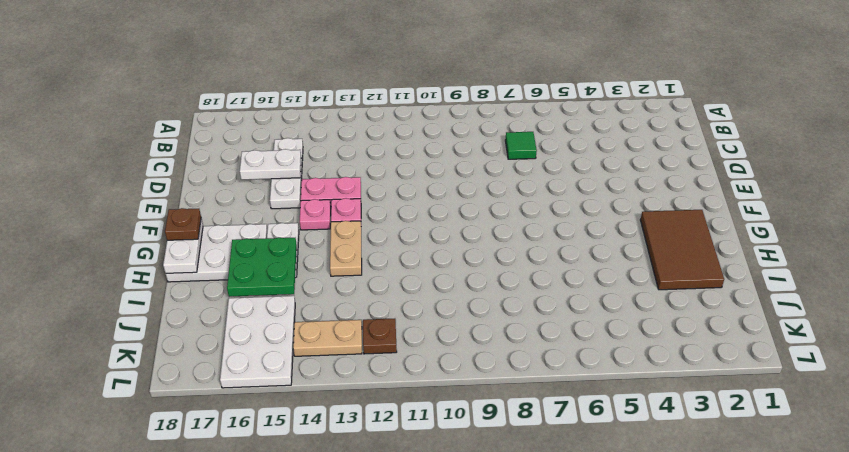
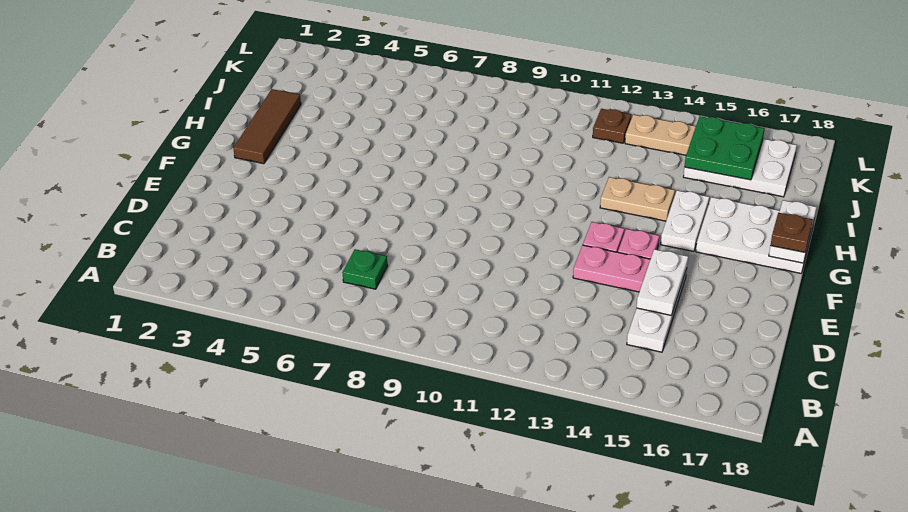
green 1x1 tile [505,132,537,159] -> green 1x1 plate [342,249,387,289]
white 1x2 plate [240,149,301,180] -> white 1x2 plate turned to [637,249,688,316]
brown 2x3 tile [640,210,724,290] -> brown 1x3 tile [233,89,301,164]
tan 1x2 plate [330,221,362,276] -> tan 1x2 plate turned to [600,177,675,221]
green 2x2 plate [227,238,297,297] -> green 2x2 plate moved to [685,116,765,180]
white 2x3 plate [220,296,295,388] -> white 2x3 plate turned to [683,139,797,197]

